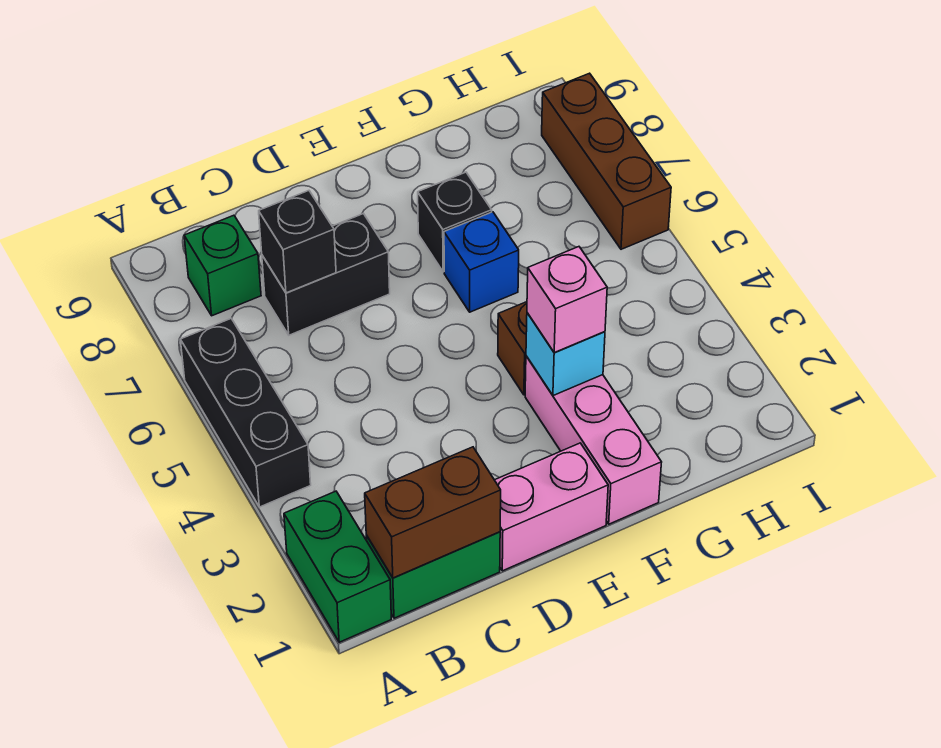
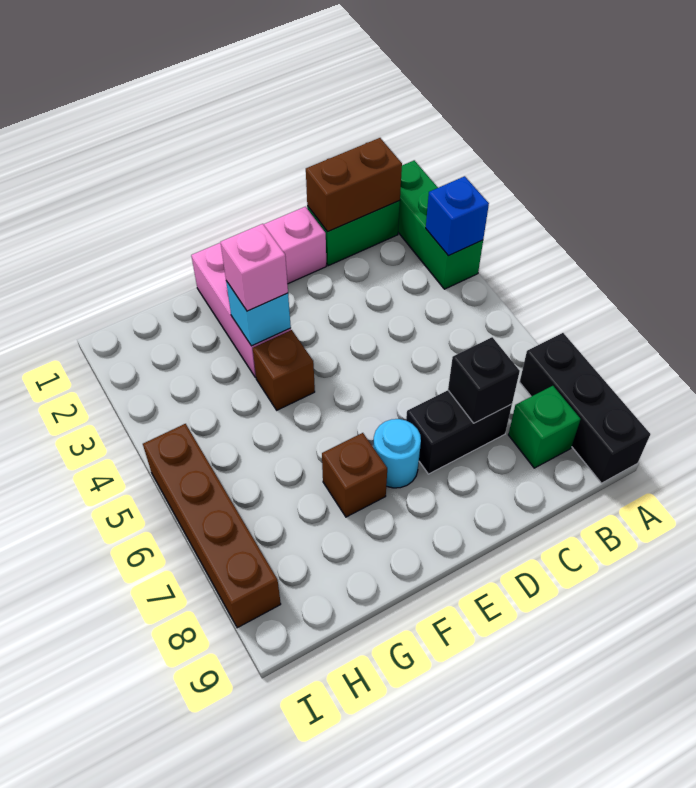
green 1x2 brick [284,491,391,642] -> green 1x3 brick [398,160,483,289]
black 1x3 brick [180,319,311,507] -> black 1x3 brick moved to [520,333,650,483]
none -> cyan 1x1 round brick [373,419,421,488]
blue 1x1 brick [444,212,519,312] -> blue 1x1 brick moved to [426,176,489,256]
black 1x1 brick [418,172,492,272] -> brown 1x1 brick [322,433,387,517]
brown 1x3 brick [542,73,671,249] -> brown 1x4 brick [143,424,281,628]

